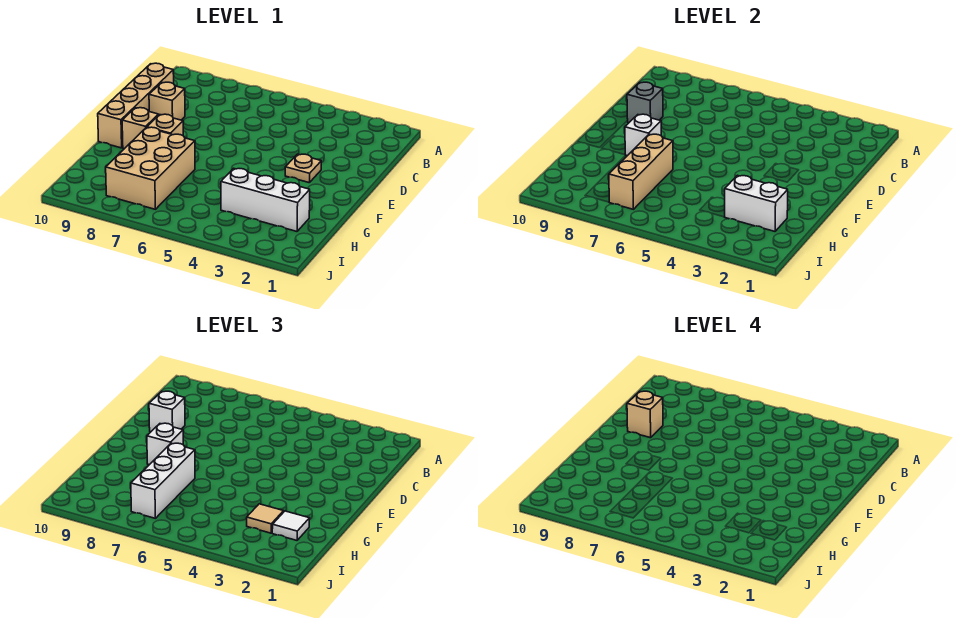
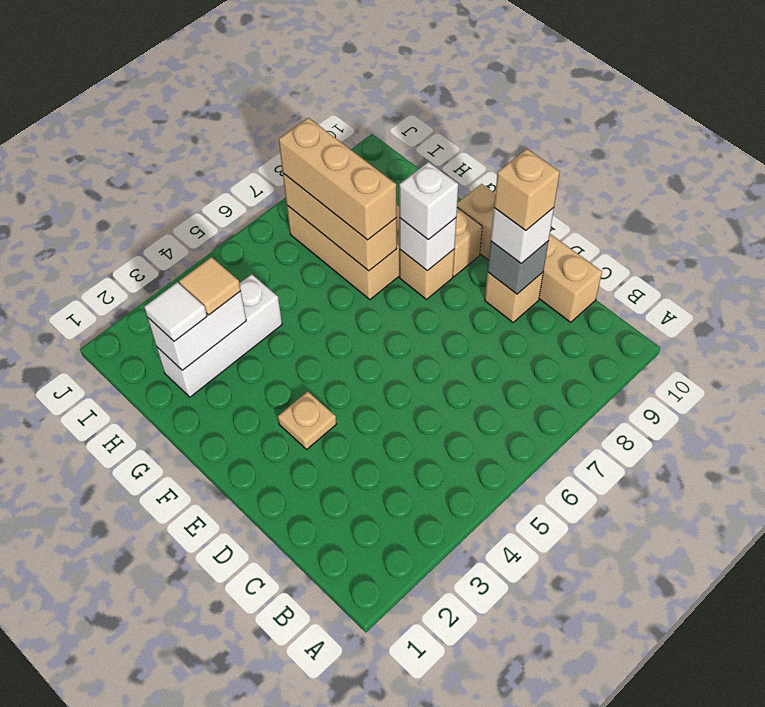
white 1x3 brick [131,443,195,518] -> tan 1x3 brick [279,118,397,240]

